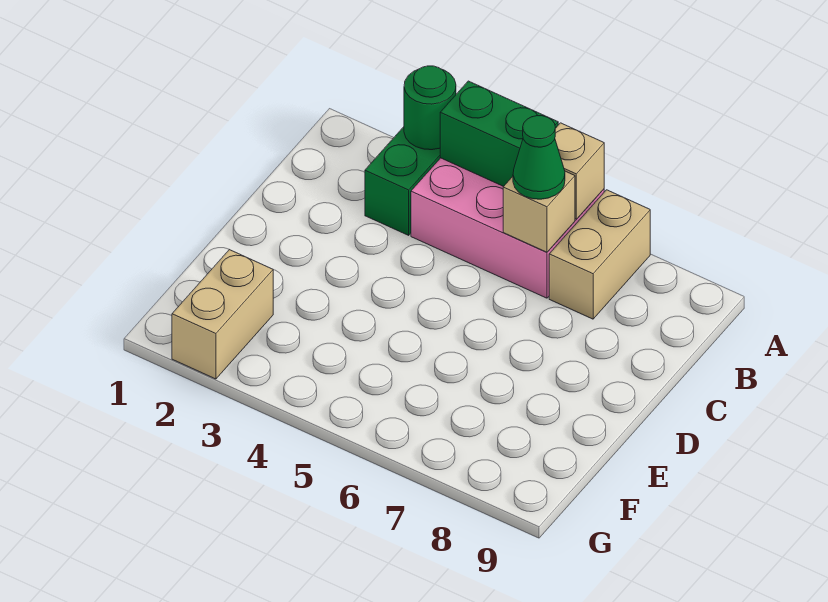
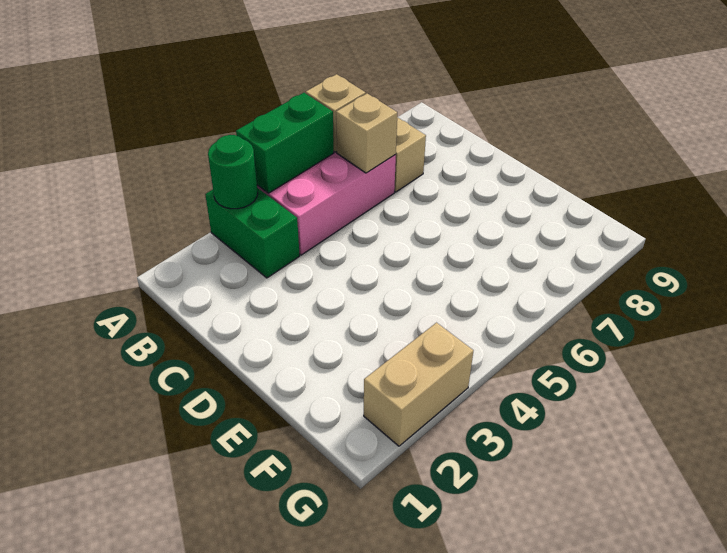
green 1x1 cone [513,116,565,199] -> none
tan 1x2 brick [172,250,273,379] -> tan 1x2 brick turned to [364,323,473,446]

